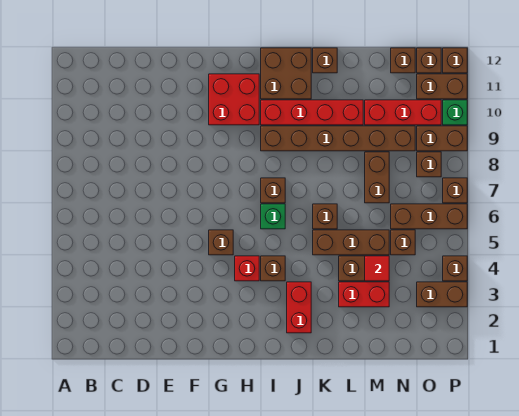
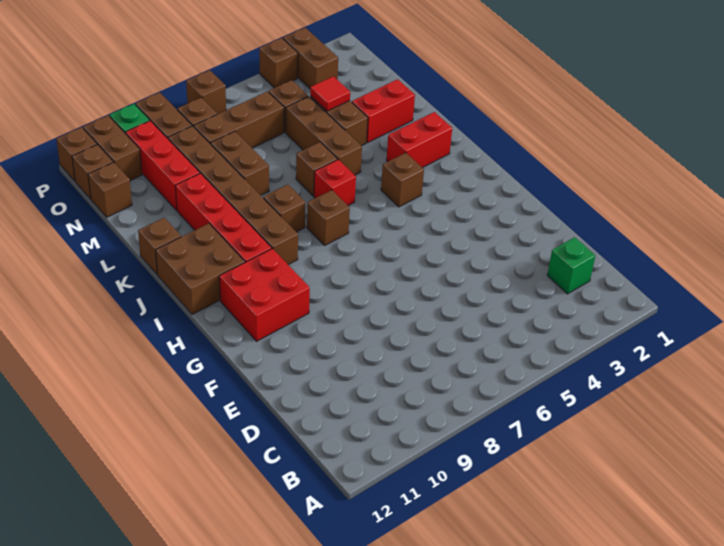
brown 1x1 brick [209,230,233,255] -> brown 1x1 brick moved to [263,184,305,232]
red 1x1 brick [235,256,259,281] -> red 1x1 brick moved to [314,159,356,205]
green 1x1 brick [261,204,285,229] -> green 1x1 brick moved to [547,237,595,294]
red 1x2 brick [339,282,389,307] -> red 1x2 brick turned to [352,79,415,143]
brown 1x2 brick [365,152,389,203] -> brown 1x2 brick turned to [211,131,269,195]
brown 1x3 brick [391,204,467,229] -> brown 1x3 brick turned to [194,91,284,148]

